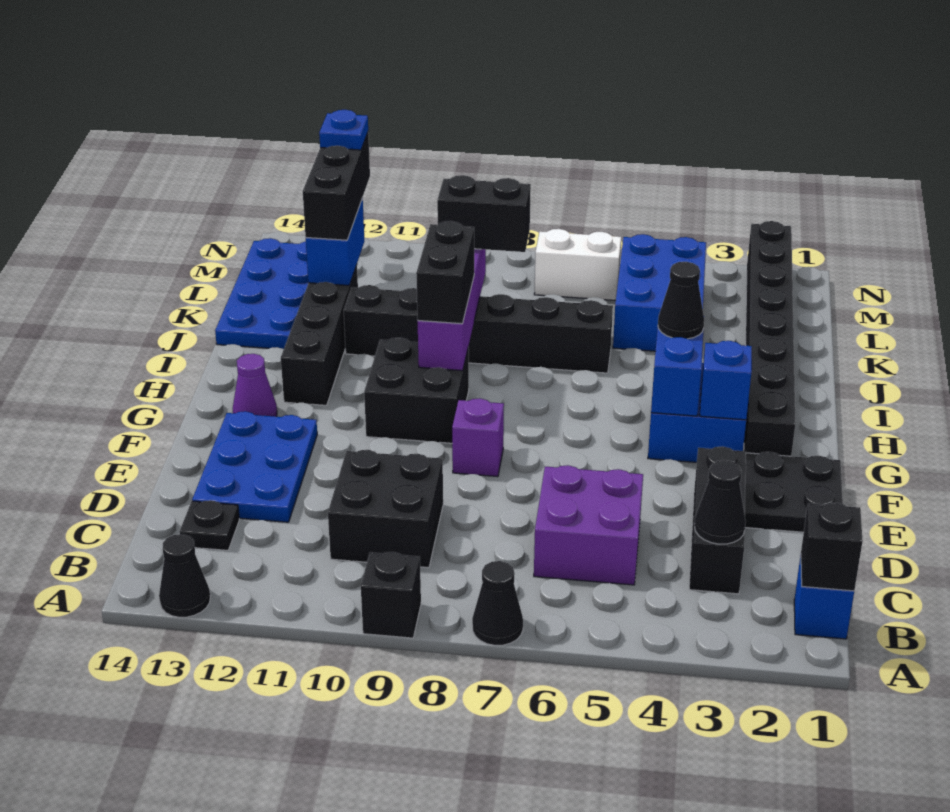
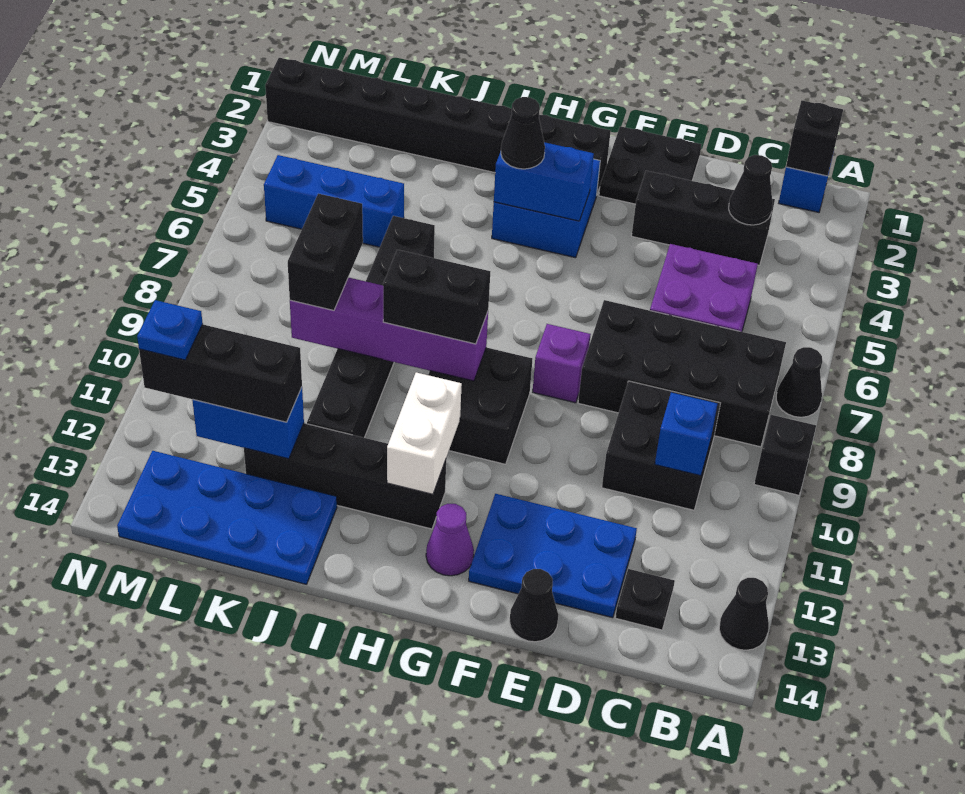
none -> black 2x4 brick [578,300,786,447]
none -> black 1x1 cone [509,569,558,642]
blue 1x1 brick [700,341,752,420] -> blue 1x1 brick moved to [655,393,717,476]
blue 2x3 brick [613,234,706,351] -> blue 1x3 brick [264,155,404,247]
white 1x2 brick [534,229,621,300] -> white 1x2 brick moved to [387,372,462,494]

